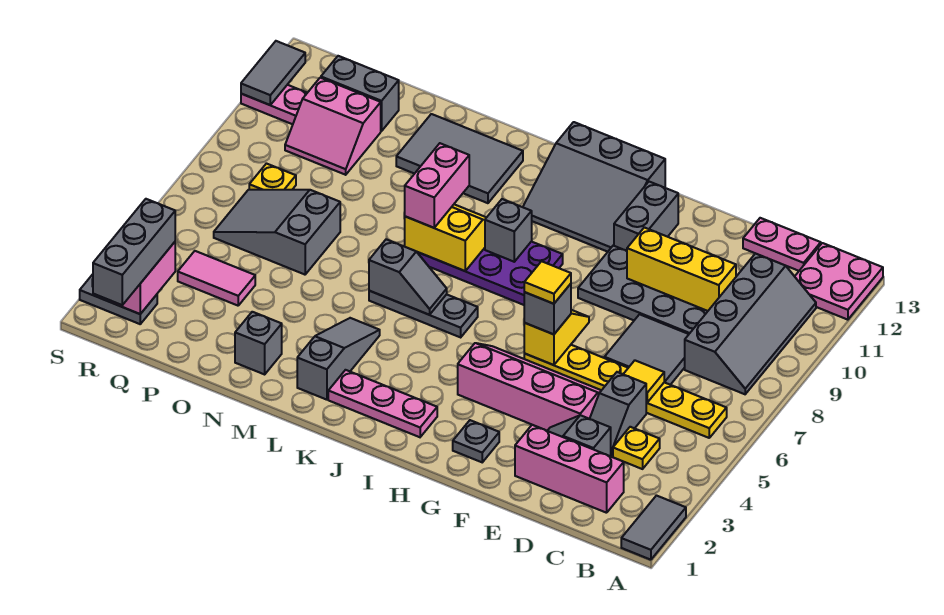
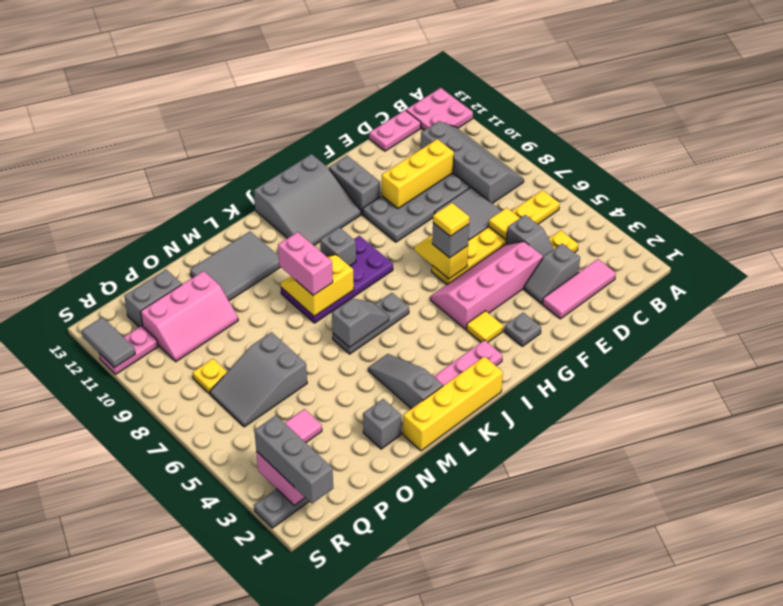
grey 1x2 tile [621,496,686,560] -> none
pink 1x3 brick [515,425,624,513] -> pink 1x3 tile [543,259,616,319]
none -> yellow 1x1 tile [467,311,503,342]
none -> yellow 1x4 brick [403,357,503,451]
pink 2x2 slope [285,78,381,175] -> pink 2x3 slope [141,271,238,362]

